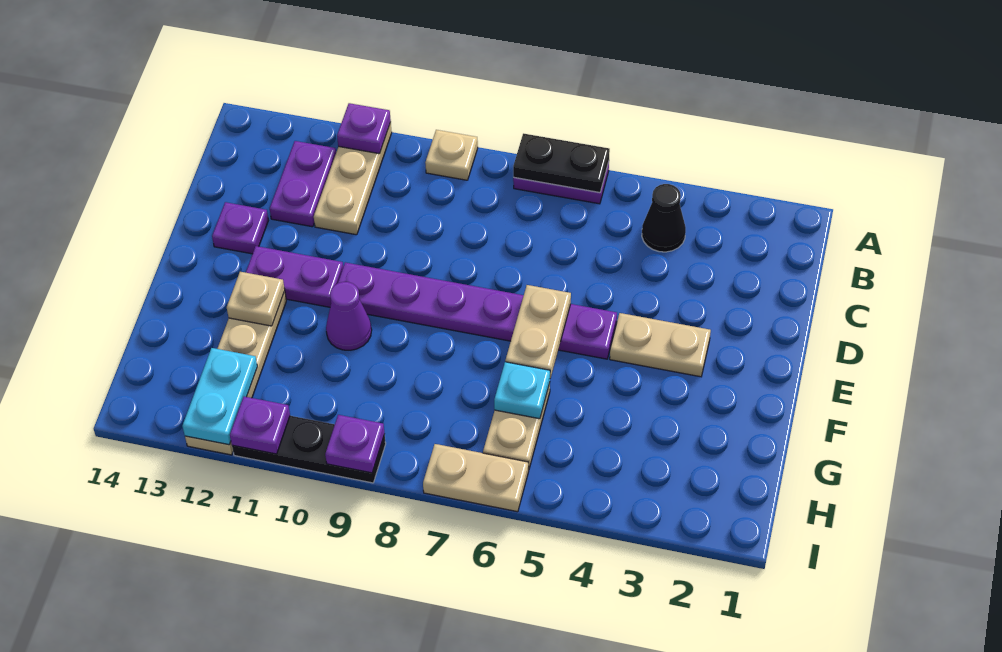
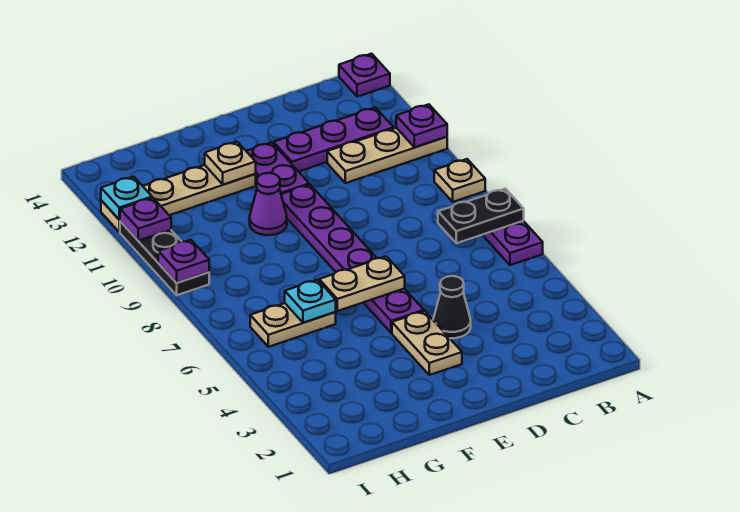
black 1x2 plate [513,133,610,192] -> black 1x2 plate turned to [438,189,524,243]
black 1x1 cone [642,184,686,252] -> black 1x1 cone moved to [433,276,471,338]
purple 1x2 plate [270,141,336,227] -> purple 1x3 plate [274,107,394,172]
purple 1x1 plate [212,202,268,254] -> purple 1x1 plate moved to [339,54,390,97]
cyan 1x2 plate [182,348,257,445] -> cyan 1x1 plate [101,177,152,220]
tan 1x2 plate [423,444,529,512] -> none

